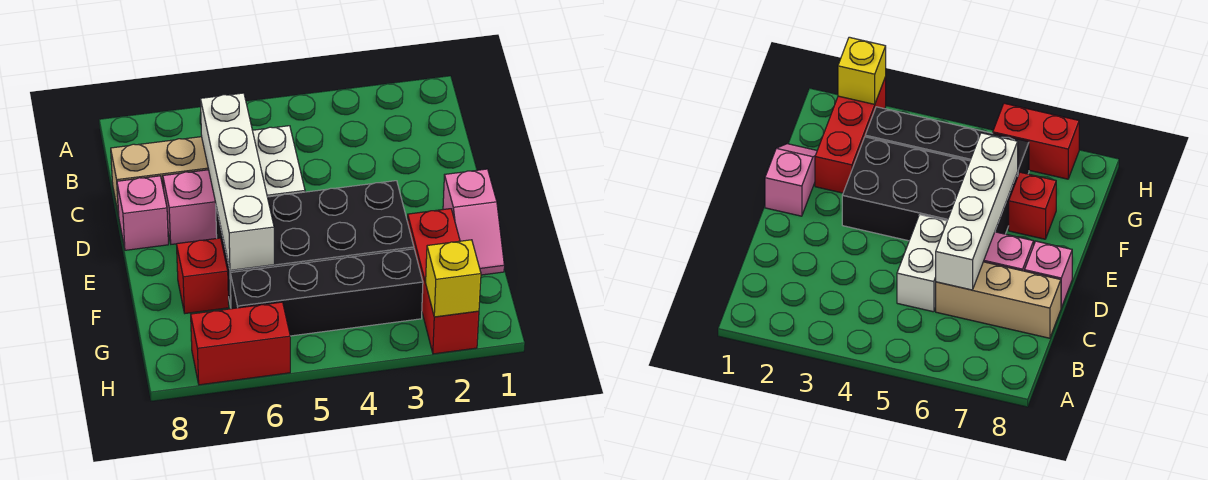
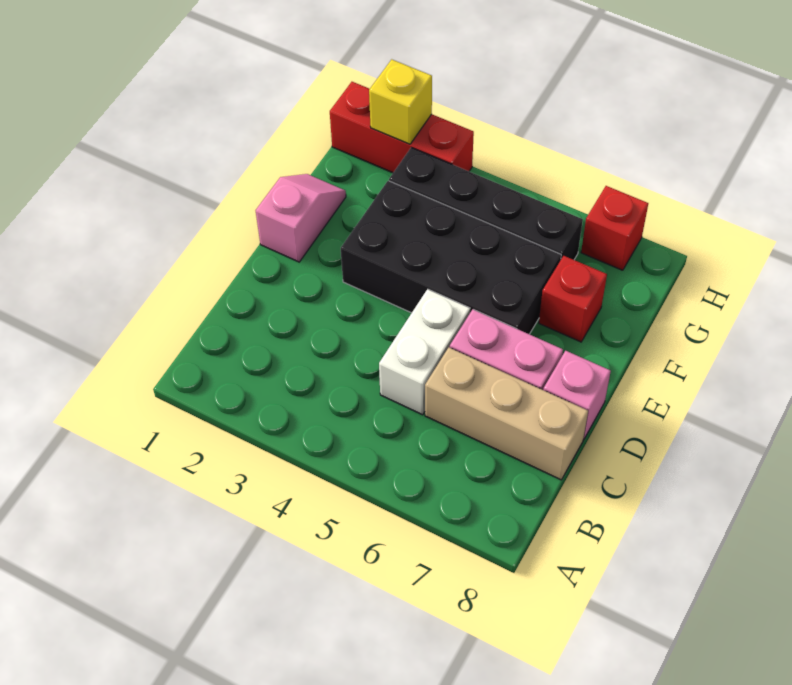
white 1x4 brick [200,93,274,270] -> none
red 1x3 brick [407,209,479,354] -> red 1x3 brick turned to [330,82,474,173]
red 1x2 brick [191,302,290,385] -> red 1x1 brick [581,186,648,270]

